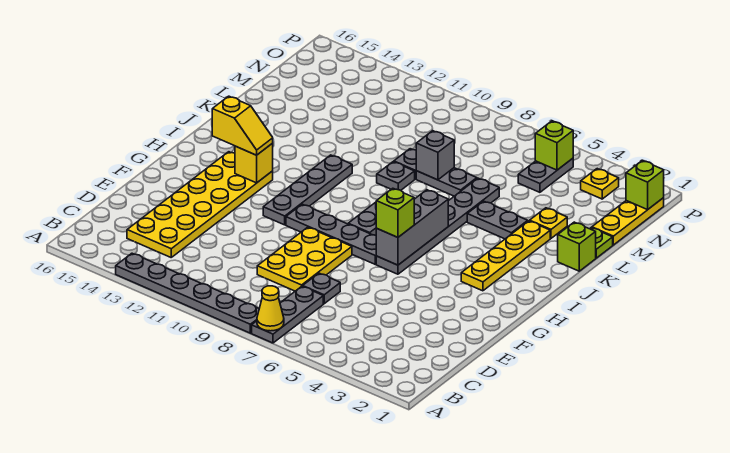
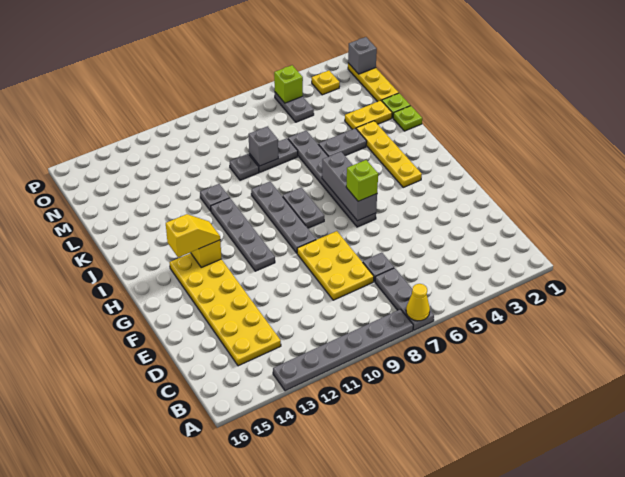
grey 1x4 plate [286,204,376,264] -> grey 1x4 plate turned to [251,182,316,253]
lime 1x1 brick [558,222,596,271] -> lime 1x1 plate [393,106,422,131]
grey 1x1 plate [377,162,415,190] -> grey 1x1 plate moved to [200,184,230,211]
yellow 1x1 plate [530,208,567,238] -> yellow 1x2 plate [345,101,392,129]
lime 1x1 brick [626,161,664,210] -> grey 1x1 brick [348,37,377,74]

